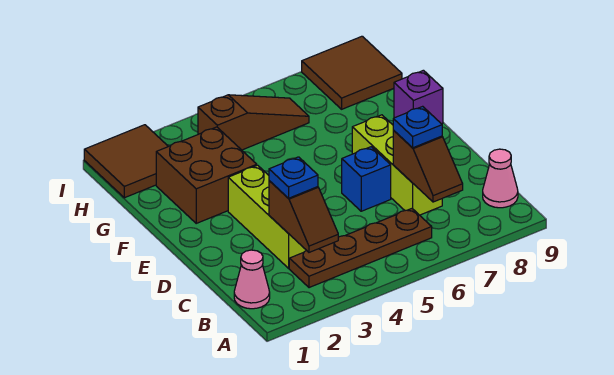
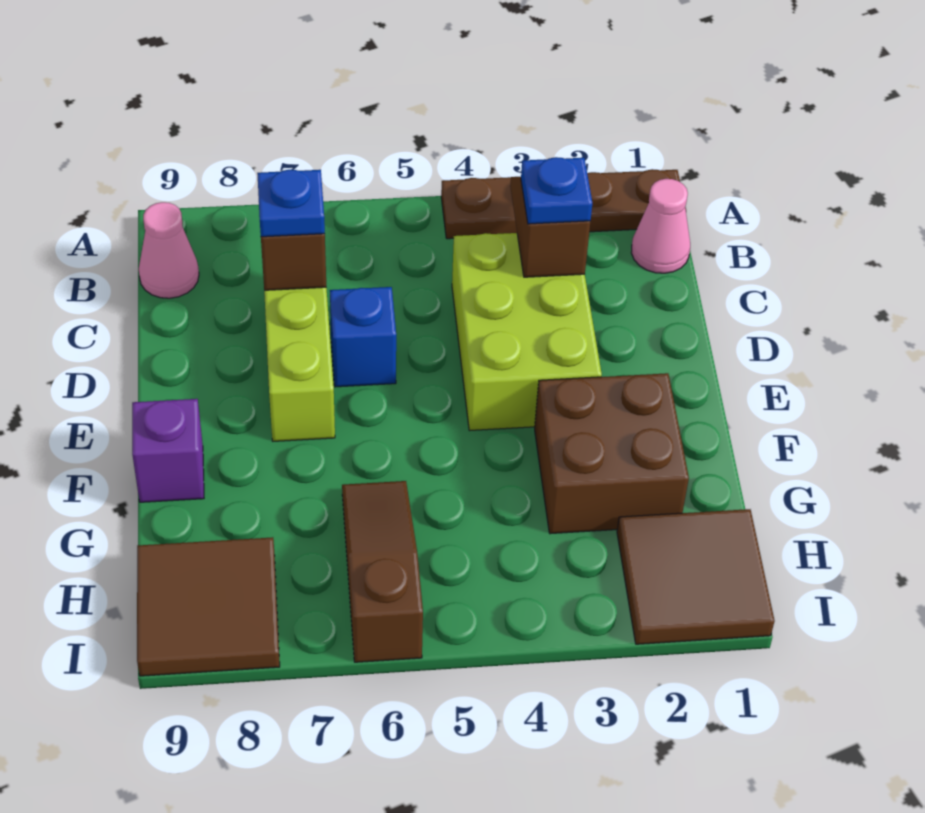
brown 1x4 plate [289,209,432,288] -> brown 1x4 plate moved to [441,169,686,239]
lime 1x3 brick [228,165,306,268] -> lime 2x3 brick [452,233,602,431]
brown 1x3 slope [198,95,309,150] -> brown 1x3 slope turned to [342,481,423,662]

